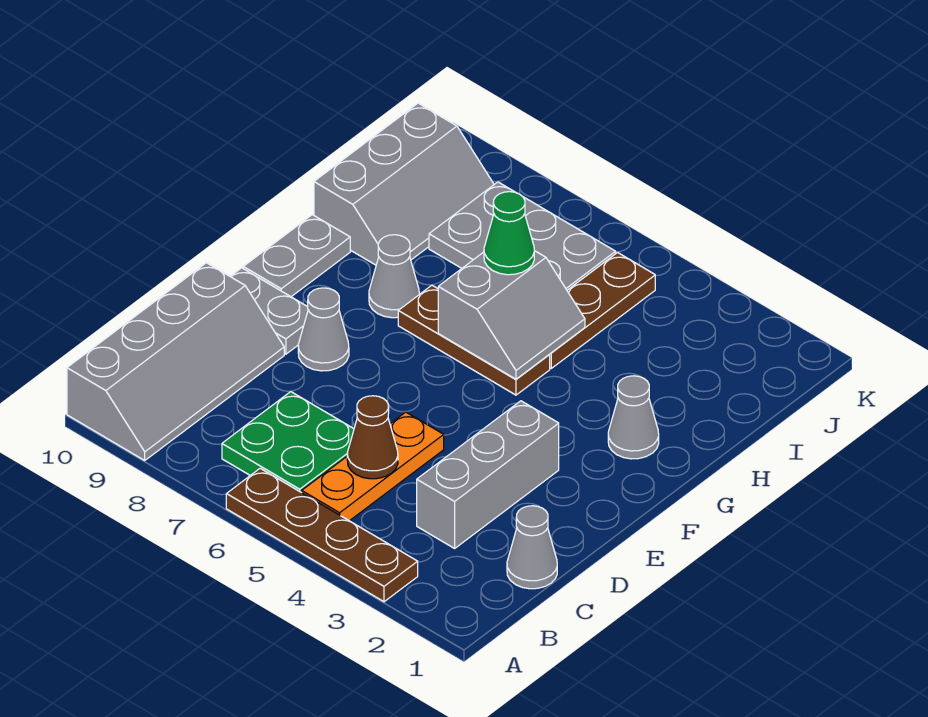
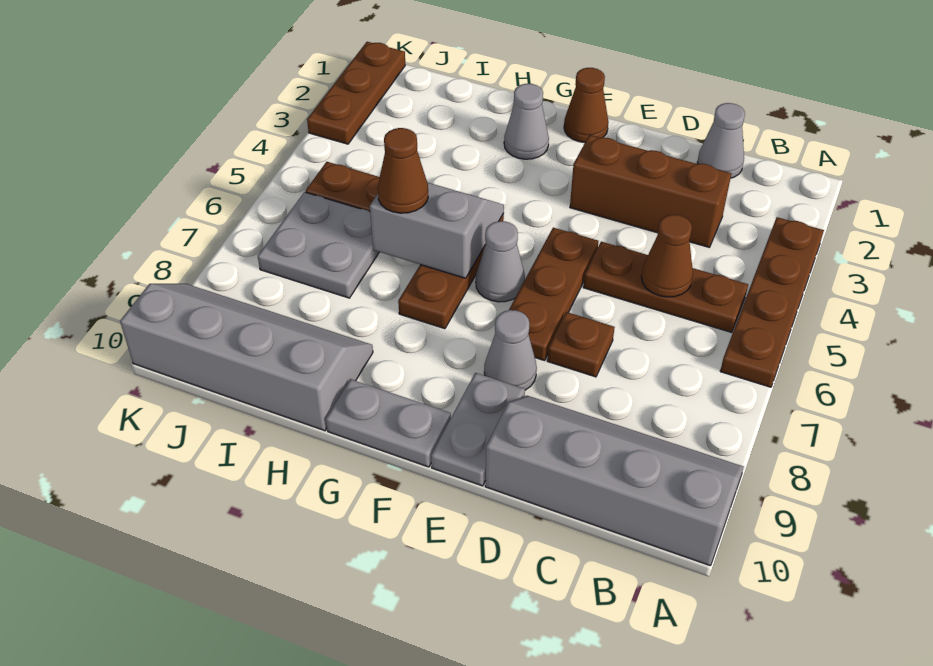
orange 1x3 plate [302,412,444,521] -> brown 1x3 plate [583,242,748,333]
green 2x2 plate [222,392,354,493] -> none
grey 1x3 brick [417,401,559,548] -> brown 1x3 brick [570,135,731,247]
none -> brown 1x1 plate [547,312,615,377]
none -> brown 1x3 plate [509,228,599,360]
none -> brown 1x1 cone [564,68,608,143]
grey 1x1 cone [369,235,419,318] -> grey 1x1 cone moved to [476,221,525,302]
green 1x1 cone [484,192,534,275] -> brown 1x1 cone [378,128,428,213]
grey 2x3 slope [314,103,494,265] -> grey 2x4 slope [120,284,373,431]
grey 2x3 plate [429,182,616,290] -> grey 2x2 plate [258,192,379,298]
none -> brown 1x3 plate [307,42,405,144]

